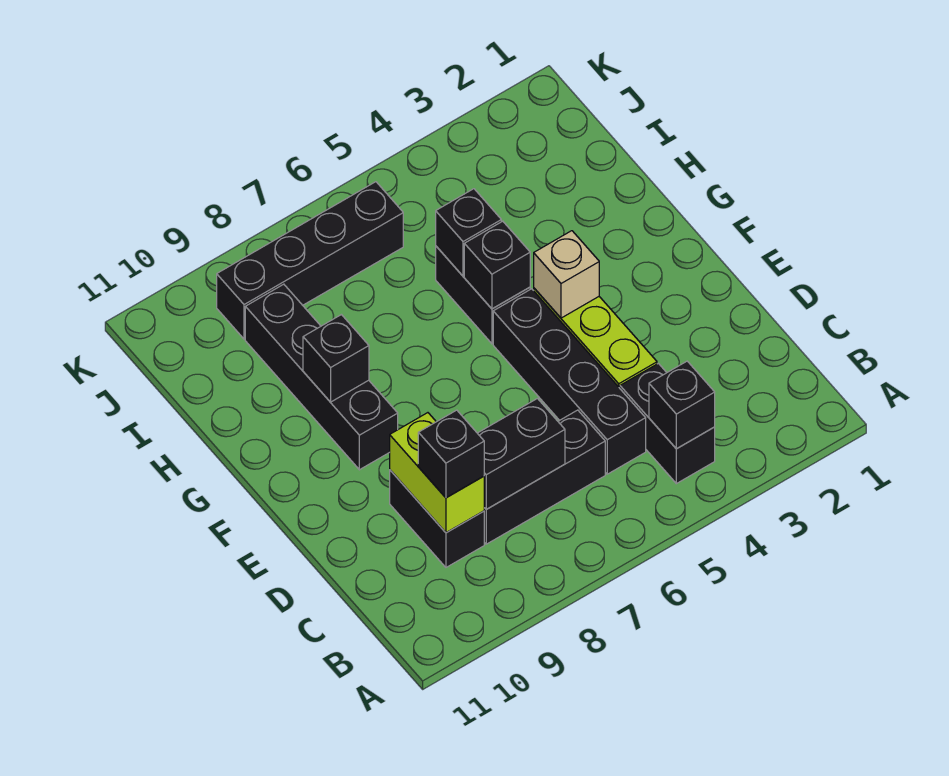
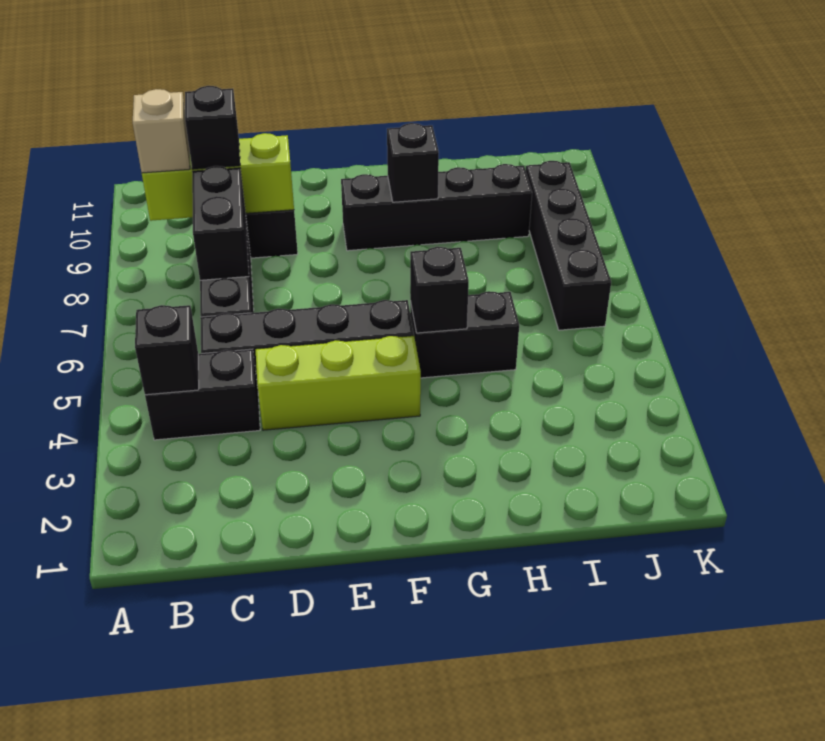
lime 1x2 brick [390,413,484,533] -> lime 1x3 brick [142,133,294,221]
tan 1x1 brick [534,231,599,318] -> tan 1x1 brick moved to [133,89,190,173]
black 1x1 brick [436,189,501,276] -> none

